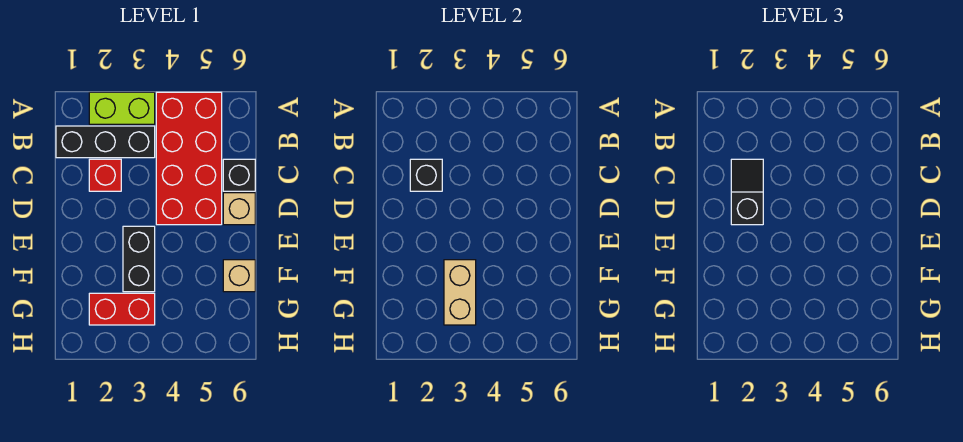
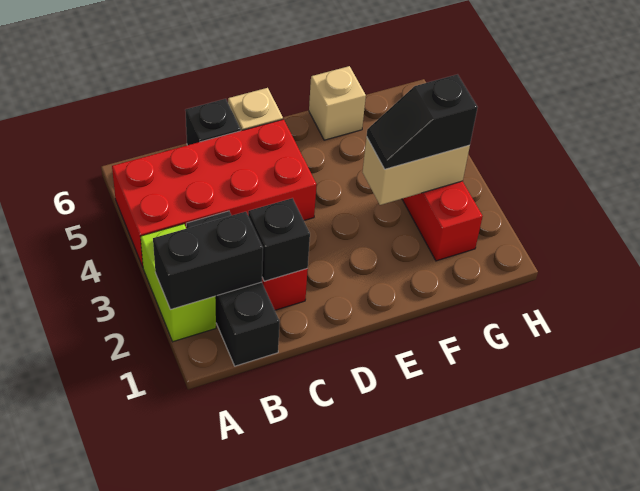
black 1x2 slope [731,159,763,225] -> black 1x2 slope moved to [367,74,478,169]
black 1x2 brick [123,226,155,292] -> black 1x2 brick moved to [153,212,263,310]

